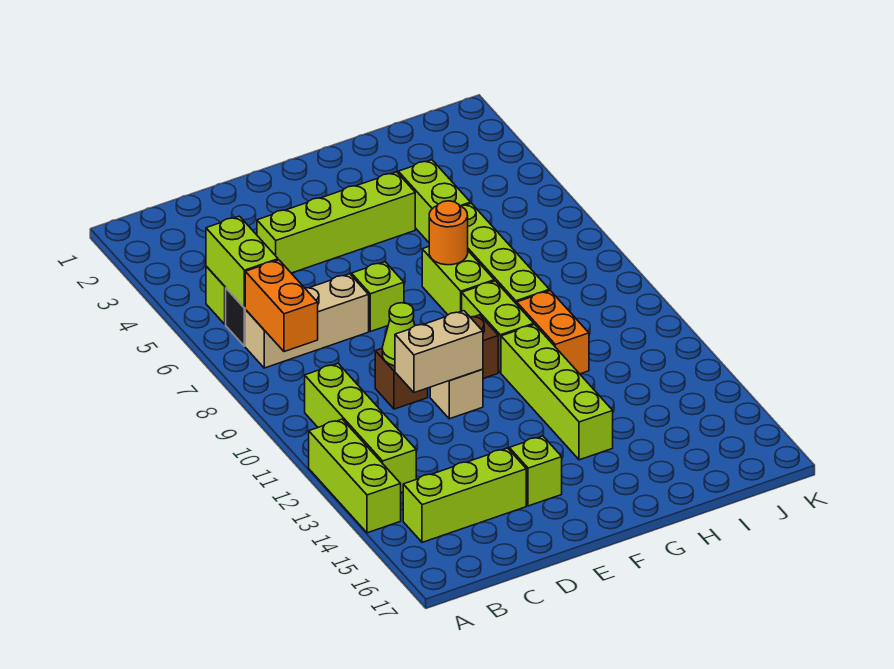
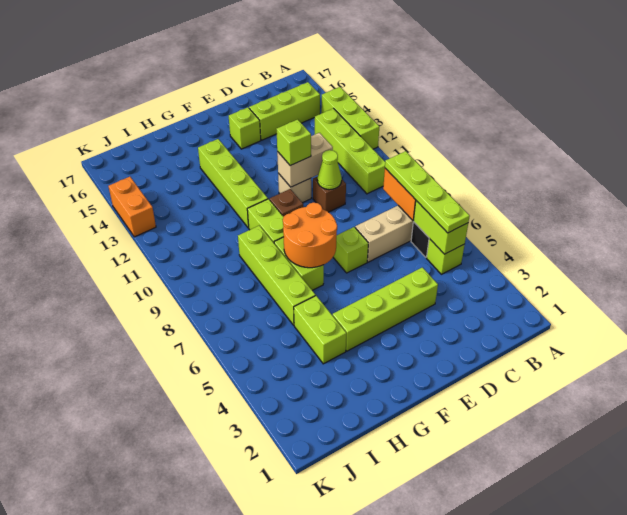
none -> lime 1x4 plate [385,151,470,233]
none -> lime 1x1 brick [277,119,311,166]
orange 1x1 round brick [429,201,468,265] -> orange 2x2 round brick [283,202,337,268]
orange 1x2 brick [517,291,589,374] -> orange 1x2 brick moved to [109,177,156,237]

